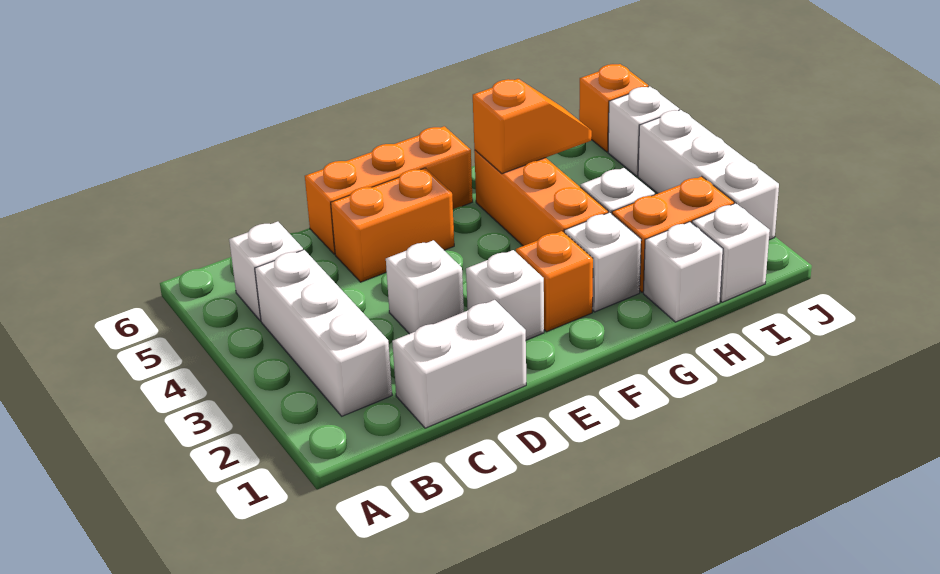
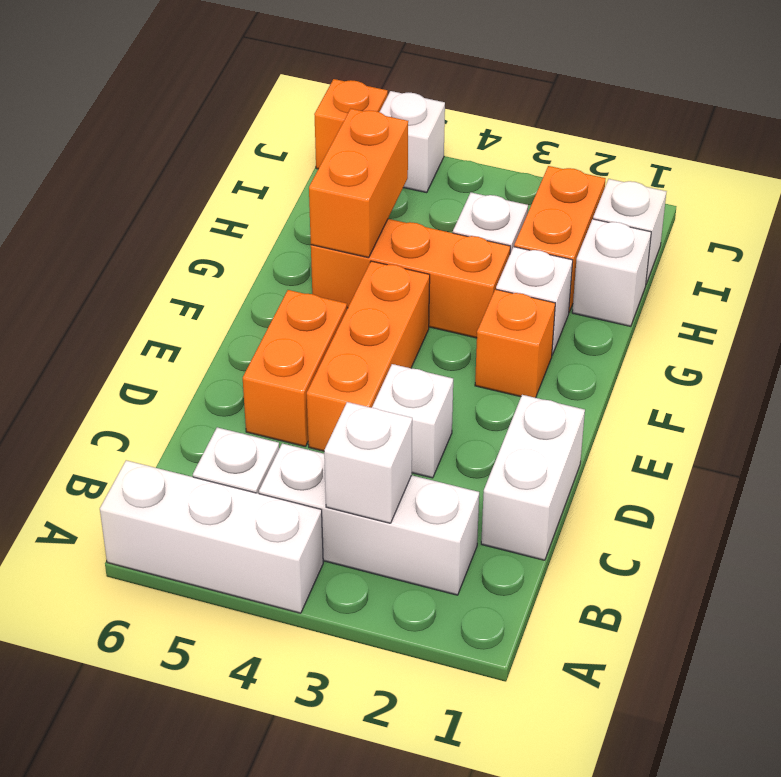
orange 1x3 brick [305,126,473,254] -> orange 1x3 brick moved to [307,261,430,451]
white 1x1 brick [466,250,544,340] -> white 1x1 brick moved to [324,402,412,523]
orange 1x2 slope [473,79,592,174] -> orange 1x2 brick [309,109,408,258]
white 1x3 brick [638,110,779,240] -> white 1x3 brick moved to [100,460,323,613]

